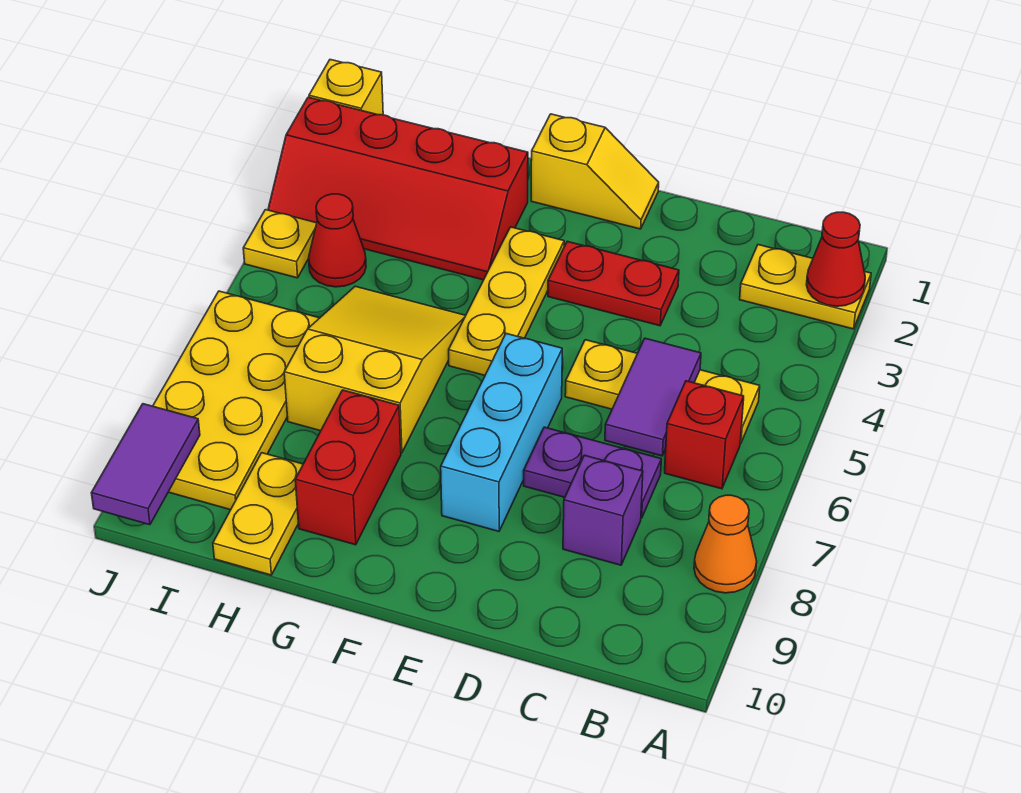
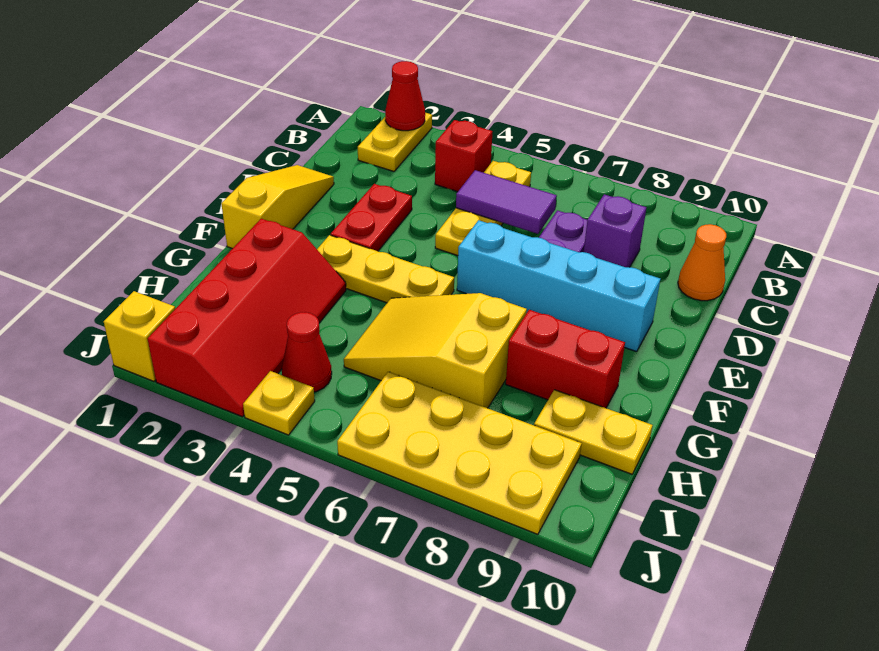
orange 1x1 cone [694,495,757,593] -> orange 1x1 cone moved to [678,224,726,301]
red 1x1 brick [665,381,744,489] -> red 1x1 brick moved to [435,120,493,192]
yellow 1x2 slope [531,114,659,229] -> yellow 1x3 slope [221,165,334,249]
cyan 1x3 brick [441,334,562,531] -> cyan 1x4 brick [457,220,660,352]
purple 1x2 tile [91,404,200,525] -> none

